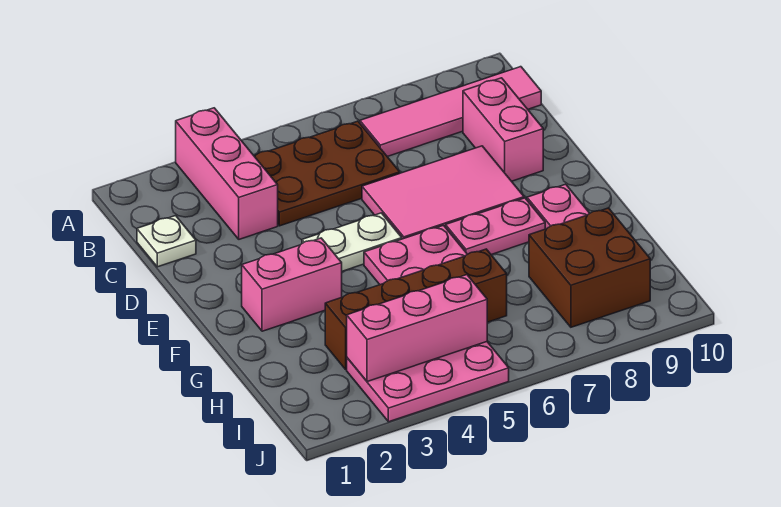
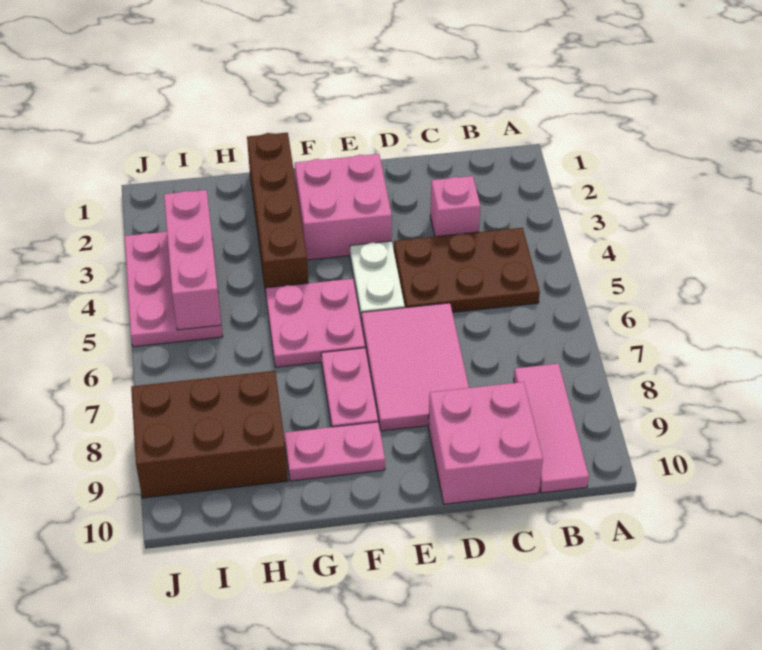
pink 1x3 brick [176,108,278,239] -> pink 1x1 brick [430,176,480,237]
brown 2x3 plate [254,121,400,226] -> brown 2x3 plate turned to [394,228,540,312]
pink 1x4 tile [360,67,541,157] -> pink 1x3 tile [514,364,589,493]
white 1x1 plate [137,216,196,267] -> none
pink 1x2 brick [463,78,543,181] -> pink 2x2 brick [428,382,543,504]
pink 1x2 brick [242,238,342,331] -> pink 2x2 brick [295,154,392,260]
brown 1x4 brick [325,249,507,370] -> brown 1x4 brick moved to [247,133,308,292]
brown 2x2 brick [529,208,650,327] -> brown 2x3 brick [131,371,288,498]

